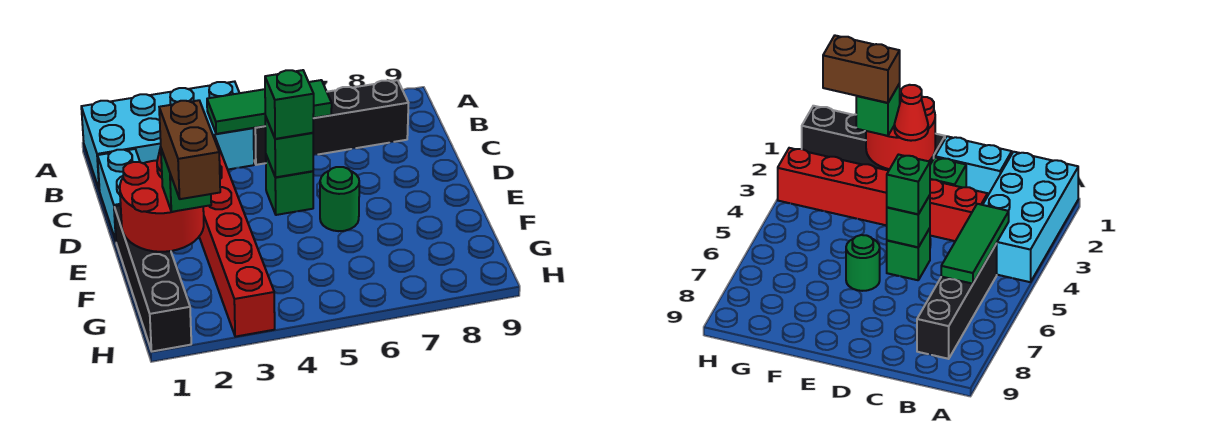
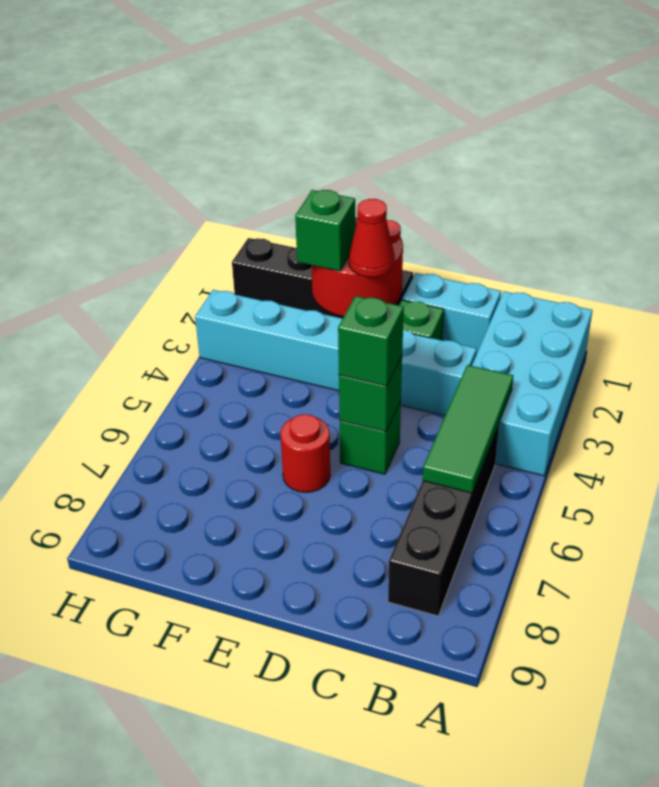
red 1x6 brick [199,136,275,337] -> cyan 1x6 brick [195,290,477,416]
green 1x1 round brick [320,167,359,231] -> red 1x1 round brick [280,414,330,492]
brown 1x2 brick [159,100,220,199] -> none

